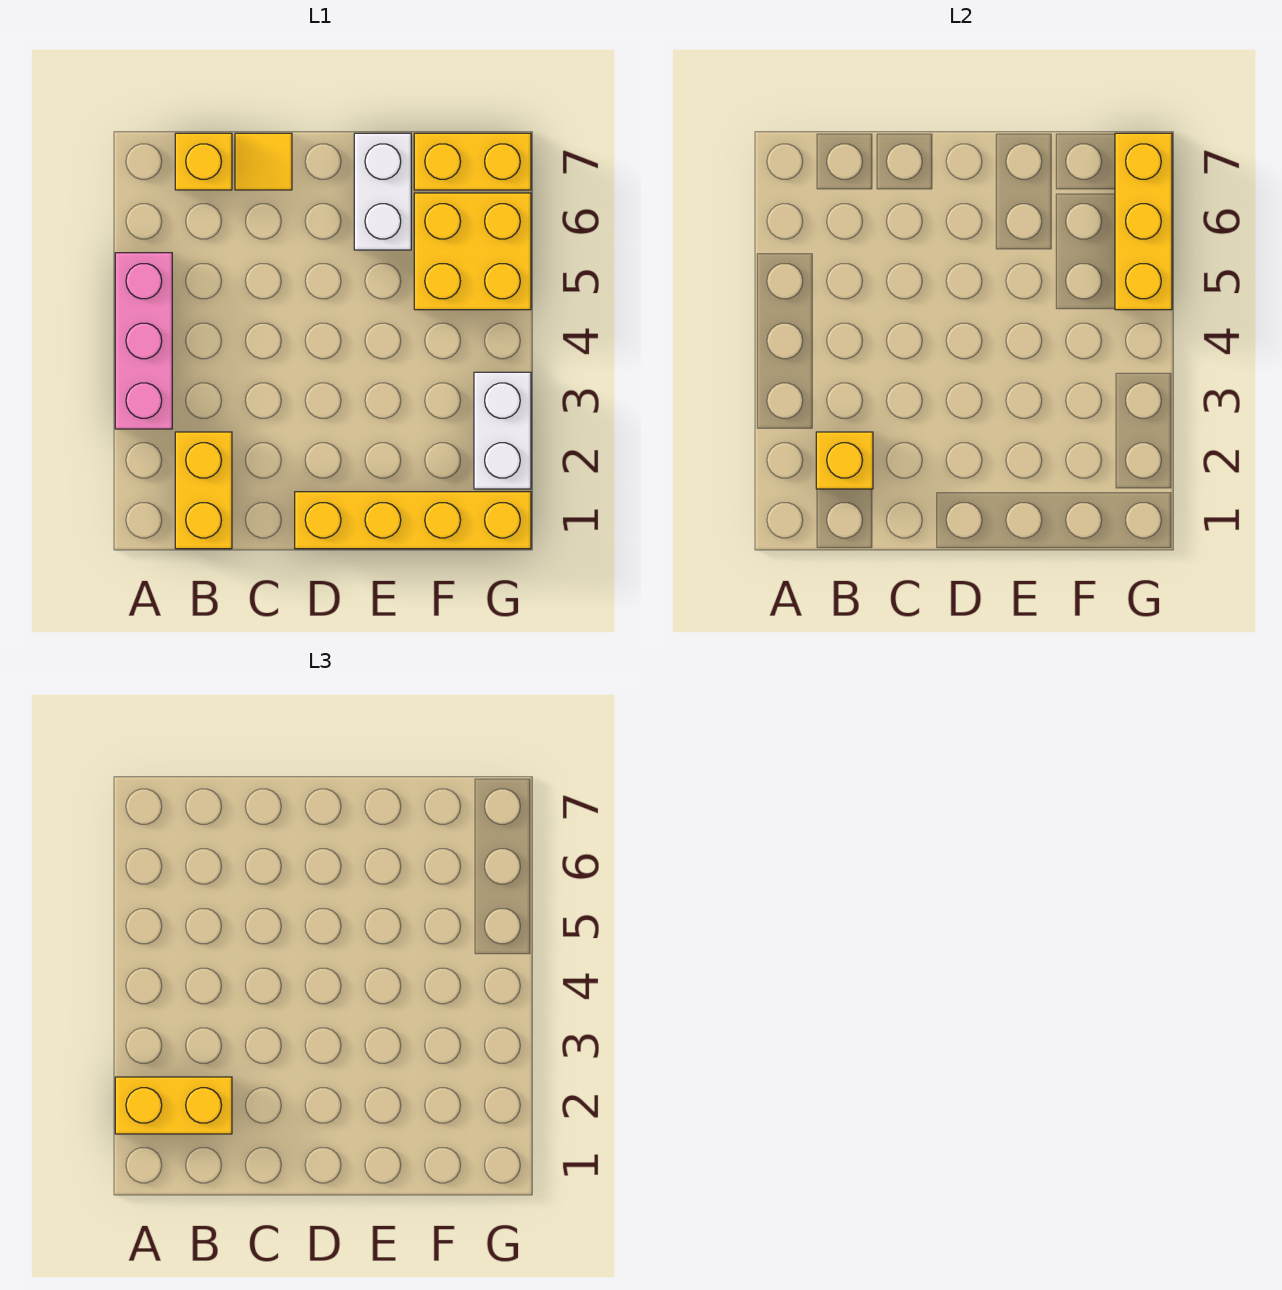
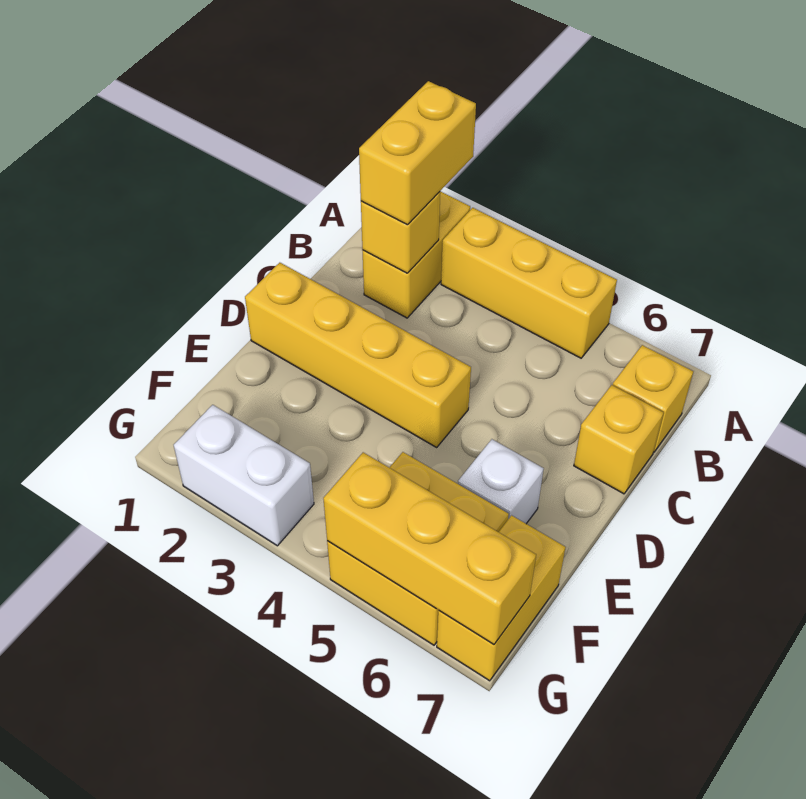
pink 1x3 brick [115,253,172,429] -> yellow 1x3 brick [441,208,617,358]
yellow 1x2 brick [175,432,232,549] -> yellow 1x2 brick turned to [363,192,470,318]
yellow 1x1 tile [235,133,292,190] -> yellow 1x1 brick [574,385,664,494]
yellow 1x4 brick [295,492,531,549] -> yellow 1x4 brick turned to [245,263,471,447]
white 1x2 brick [354,133,411,250] -> white 1x1 brick [458,439,544,524]

